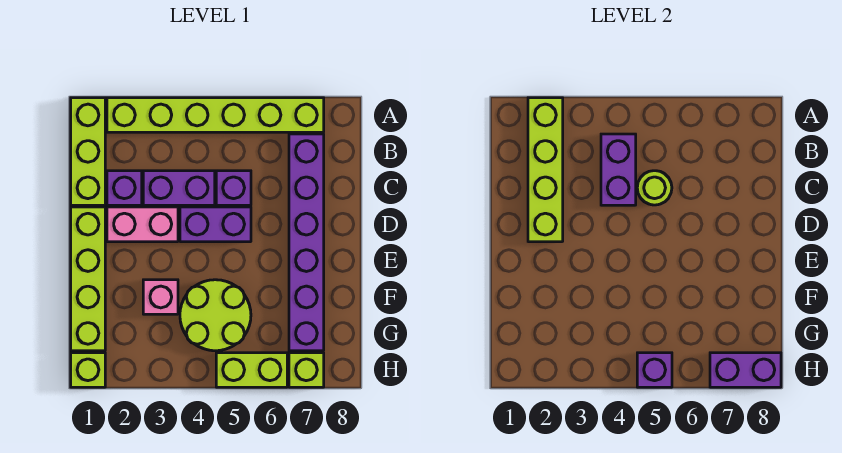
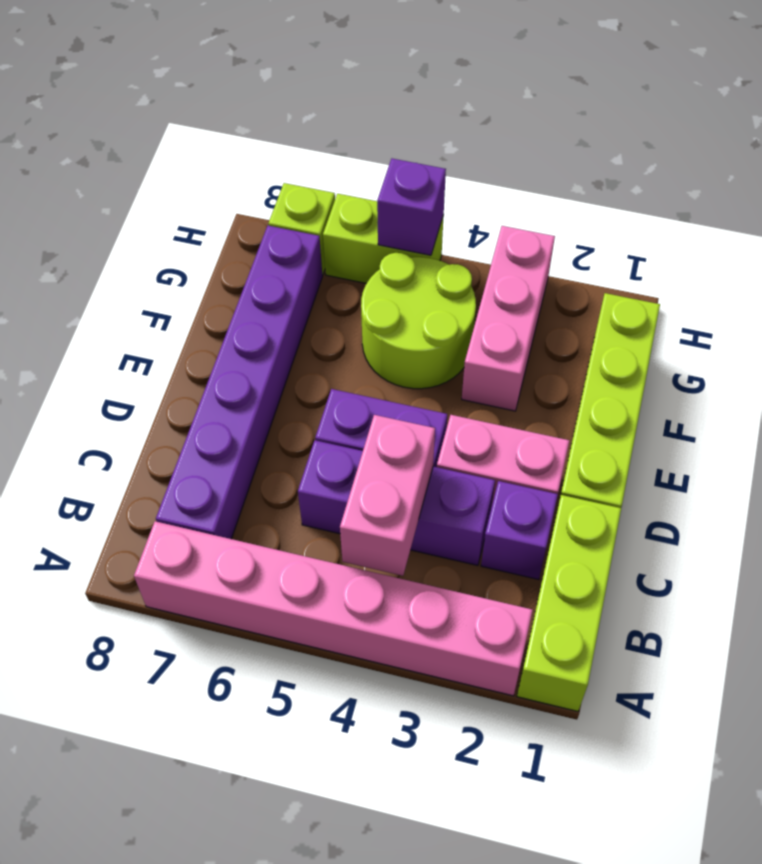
lime 1x6 brick [107,98,324,132] -> pink 1x6 brick [134,521,533,696]
lime 1x4 brick [528,98,563,242] -> none
purple 1x2 brick [601,134,636,205] -> pink 1x2 brick [340,415,435,576]
lime 1x1 round brick [637,171,672,205] -> none
pink 1x1 brick [143,280,178,314] -> pink 1x3 brick [462,226,555,411]
lime 1x1 brick [71,353,105,387] -> none
purple 1x2 brick [710,353,781,387] -> none

